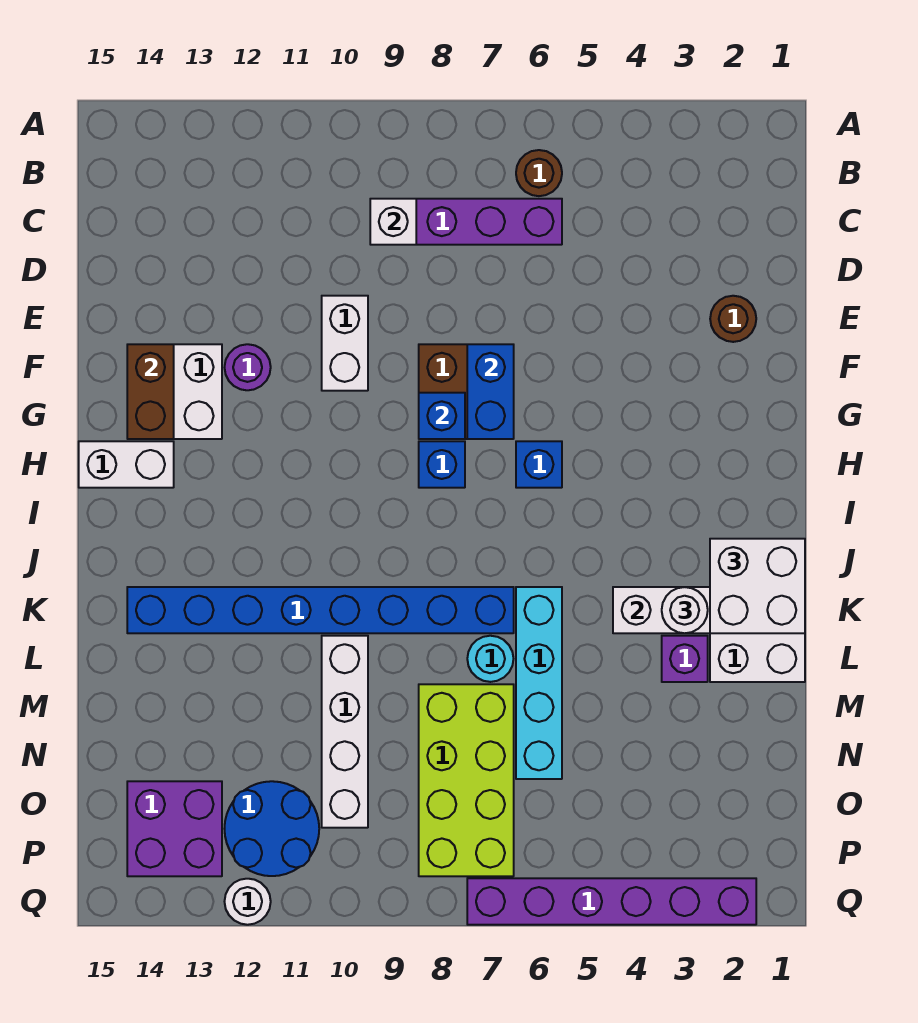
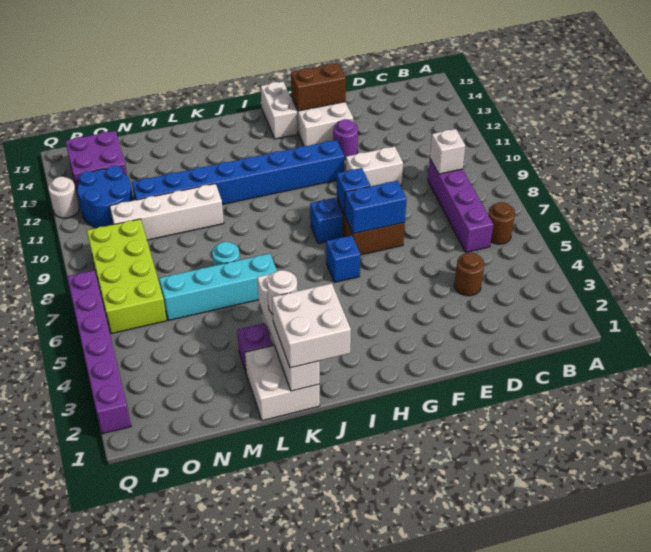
brown 1x1 round brick [710,296,756,342] -> brown 1x1 round brick moved to [454,253,484,296]
blue 1x8 brick [127,587,514,633] -> blue 1x8 brick turned to [132,140,344,205]
lime 2x4 brick [419,684,514,876] -> lime 2x4 brick turned to [87,219,167,334]

